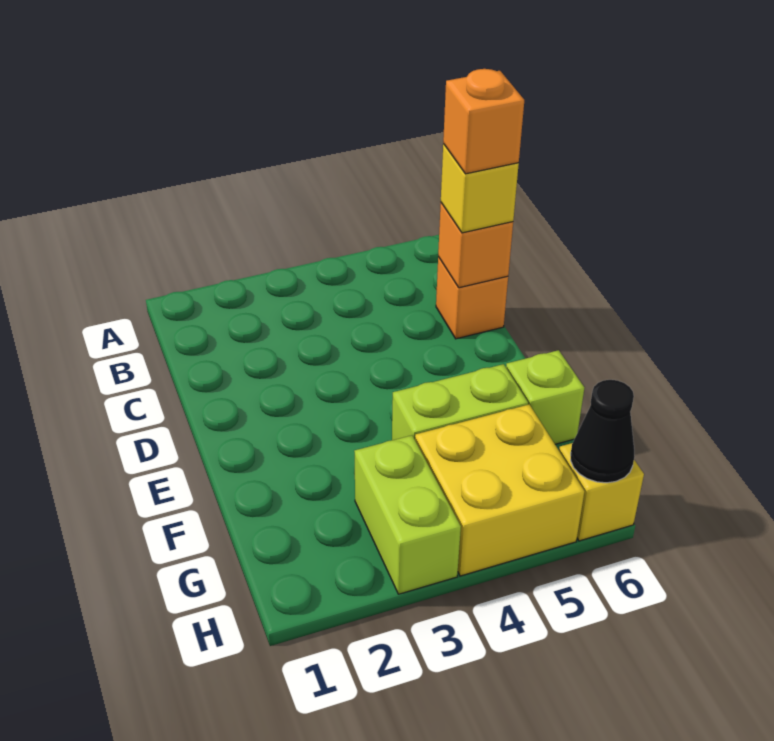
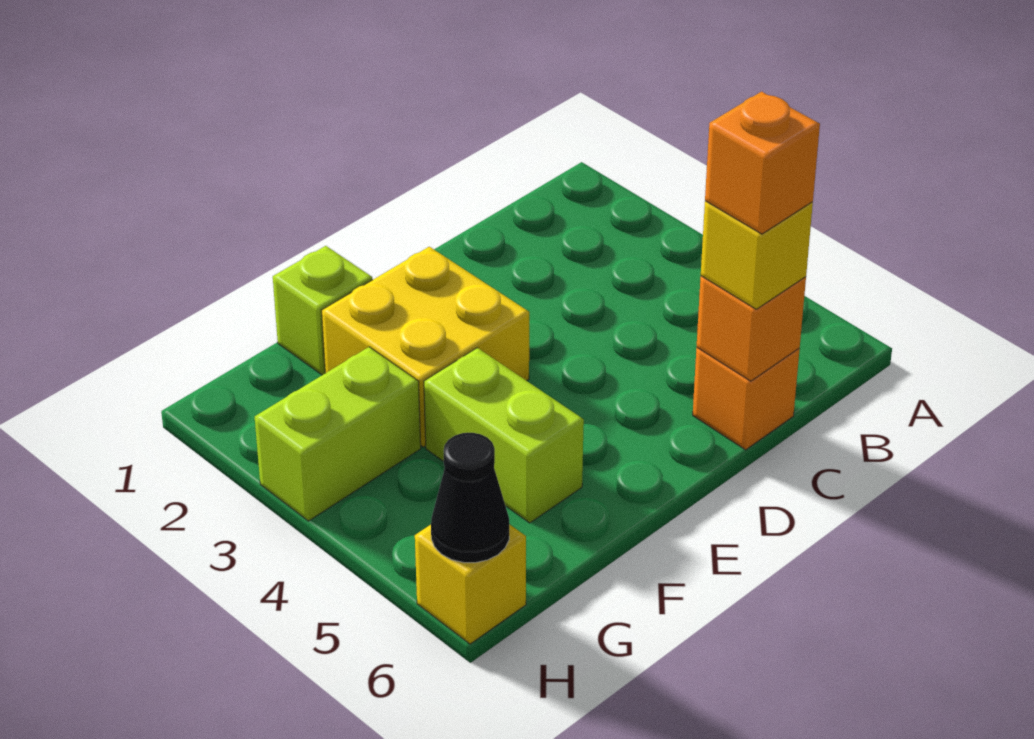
lime 1x1 brick [506,350,584,444] -> lime 1x1 brick moved to [273,246,373,375]
yellow 2x2 brick [415,405,585,576] -> yellow 2x2 brick moved to [322,247,529,447]

